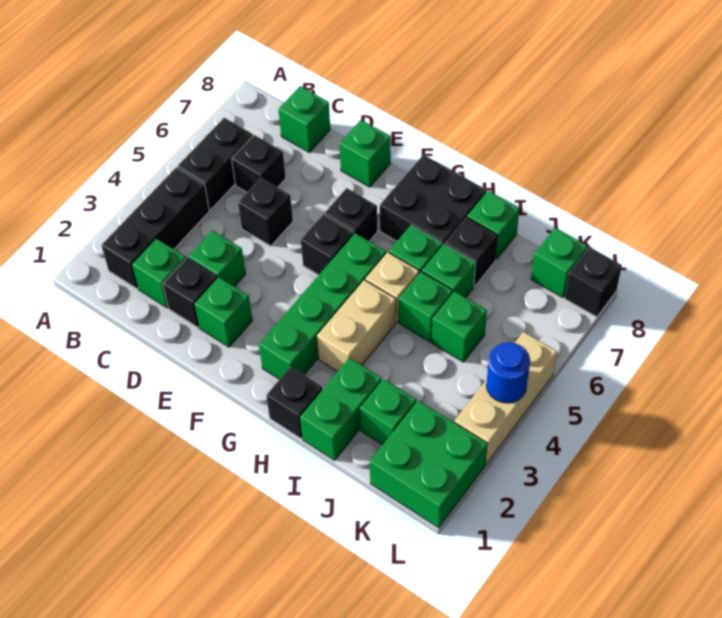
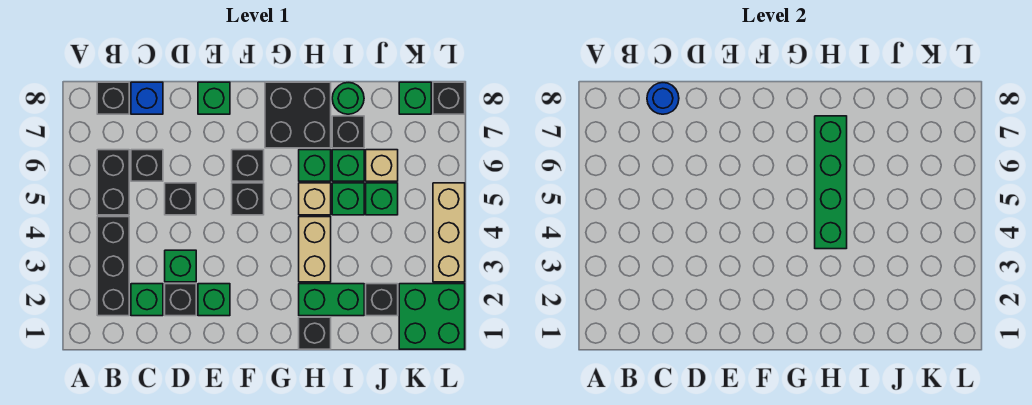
none -> black 1x1 brick [97,82,129,114]
green 1x1 brick [278,86,330,152] -> blue 1x1 brick [131,82,163,114]
green 1x4 brick [259,233,386,379] -> green 1x4 brick moved to [815,116,847,249]
green 1x2 brick [300,358,382,460] -> green 1x2 brick turned to [299,284,364,316]
green 1x1 brick [467,191,520,259] -> green 1x1 round brick [332,83,364,114]
green 1x1 brick [360,379,416,445] -> black 1x1 brick [366,284,398,316]
none -> tan 1x1 brick [366,150,398,181]
blue 1x1 round brick [486,342,530,403] -> blue 1x1 round brick moved to [647,83,679,114]

